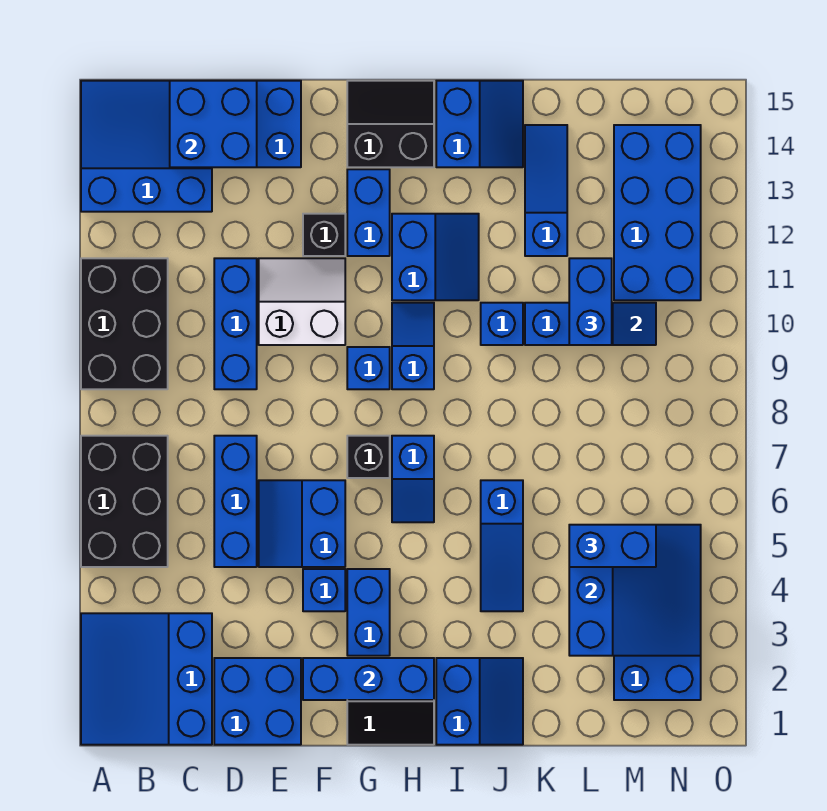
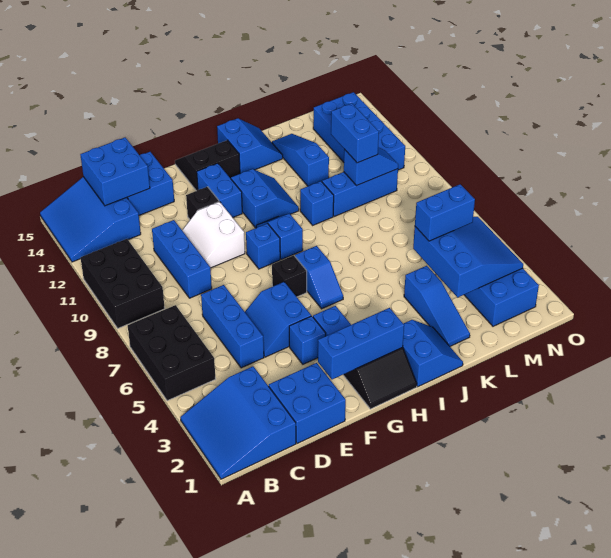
blue 3x3 slope [81,81,212,212] -> blue 3x3 slope turned to [40,177,141,262]
white 2x2 slope [259,258,345,345] -> white 2x2 slope turned to [182,202,245,268]
blue 1x3 slope [481,480,523,611] -> blue 1x3 slope moved to [404,266,470,346]

